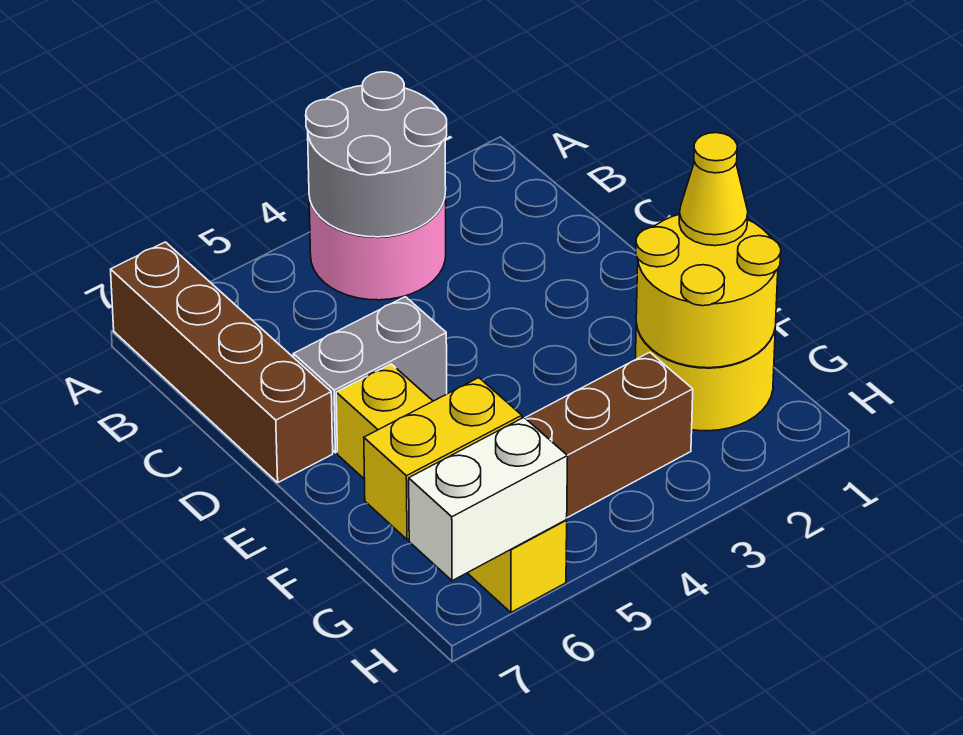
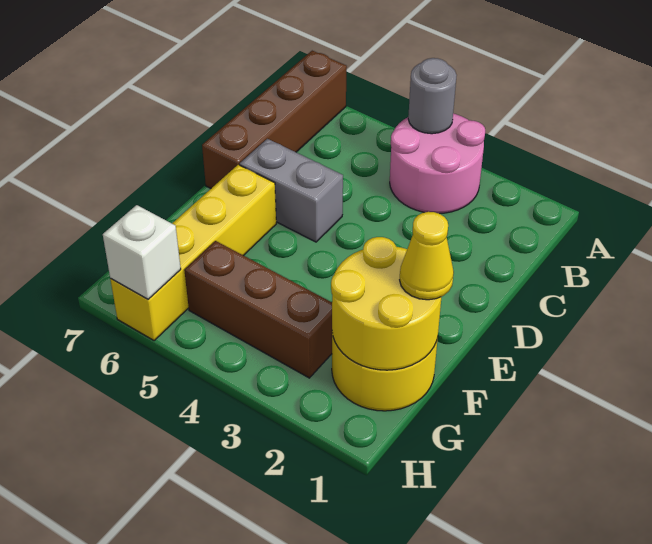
grey 2x2 round brick [306,72,447,237] -> grey 1x1 round brick [408,58,457,134]
yellow 1x2 brick [364,378,522,540] -> none
white 1x2 brick [409,418,568,581] -> white 1x1 brick [103,205,181,299]

